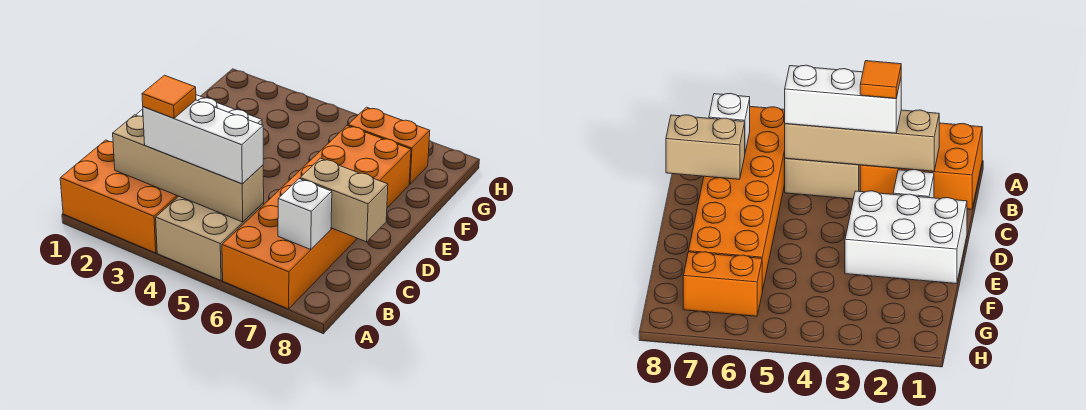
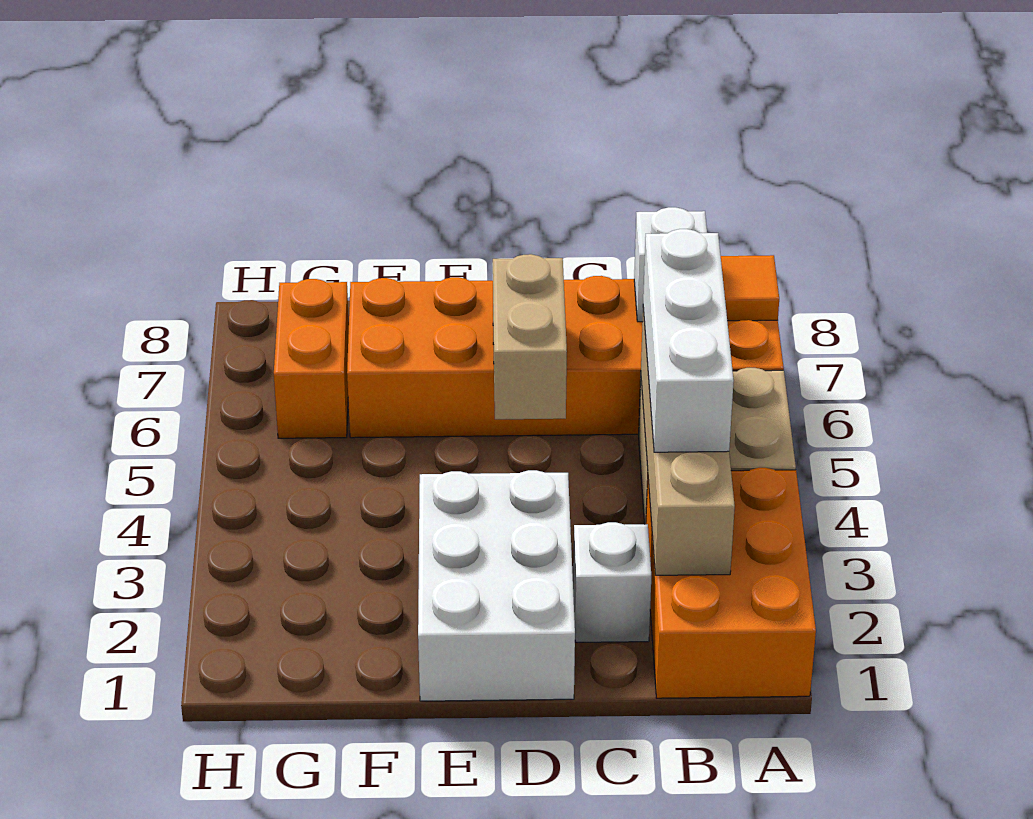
orange 1x1 tile [142,75,196,118] -> orange 1x1 tile moved to [721,255,779,321]
tan 1x2 brick [300,158,388,242] -> tan 1x2 brick moved to [493,254,567,419]

